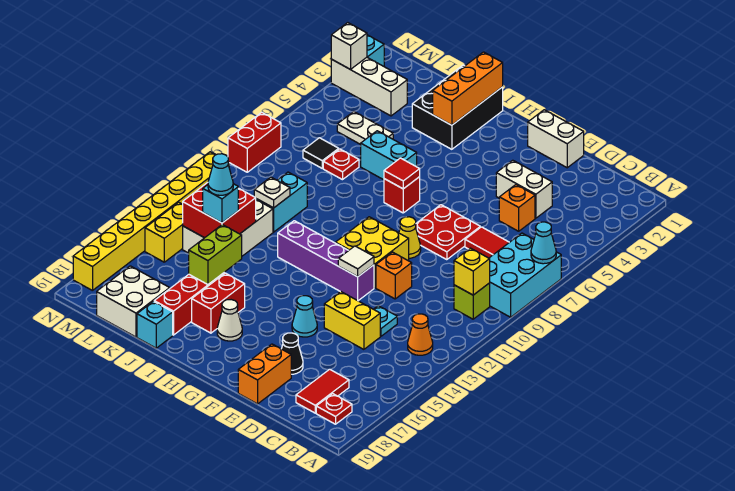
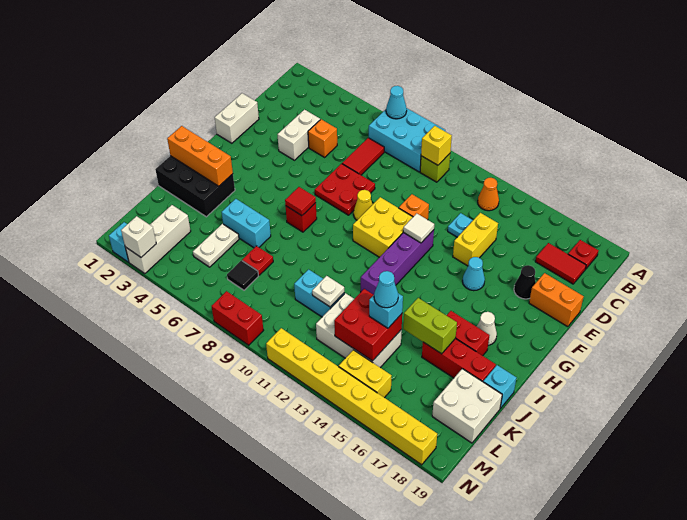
cyan 1x2 brick [361,131,417,180] -> cyan 1x2 brick turned to [222,199,271,248]

